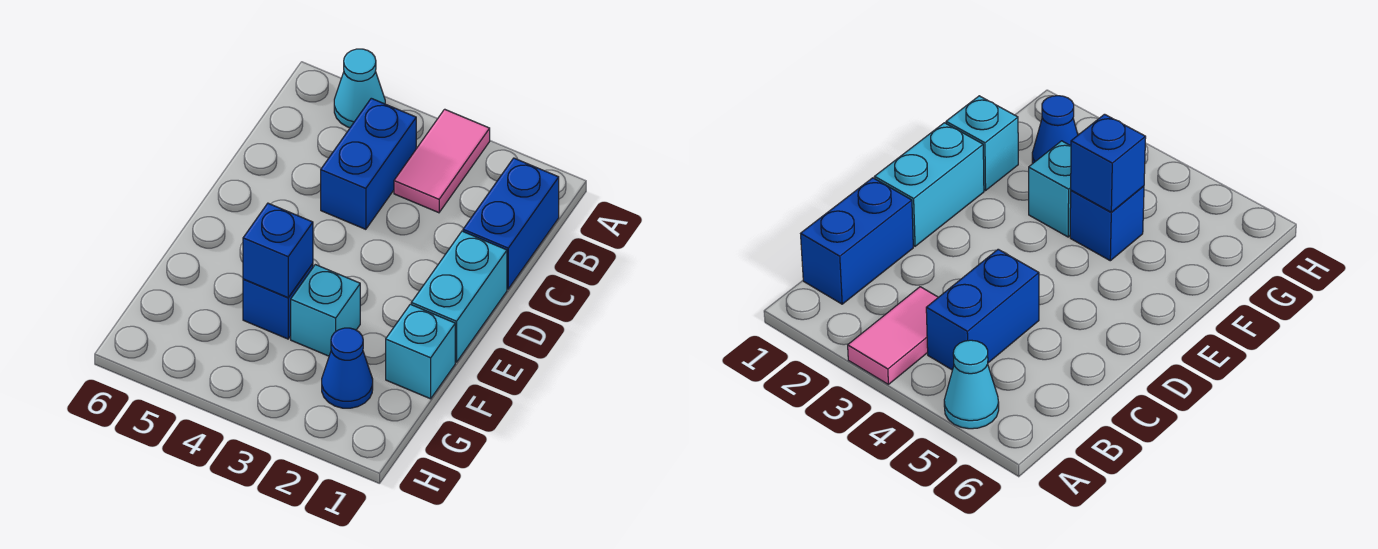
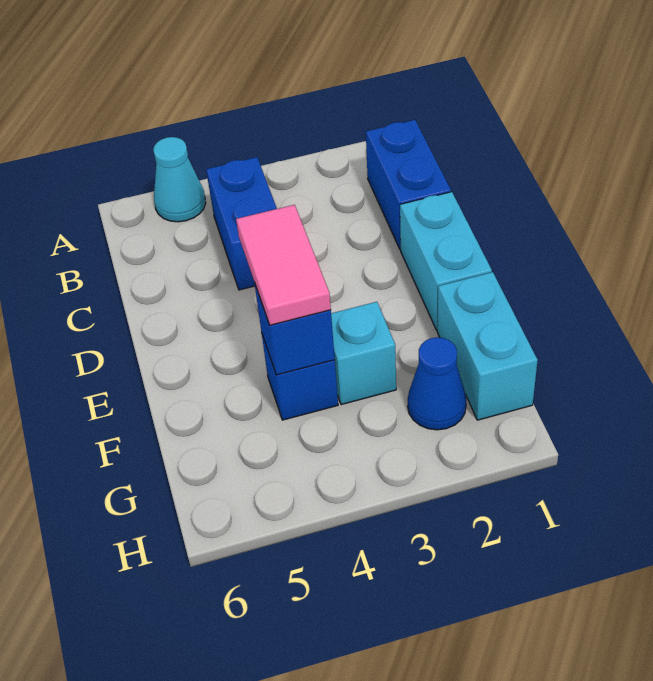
pink 1x2 tile [394,109,490,213] -> pink 1x2 tile moved to [236,205,331,325]
cyan 1x1 brick [386,304,455,399] -> cyan 1x2 brick [437,272,538,420]

